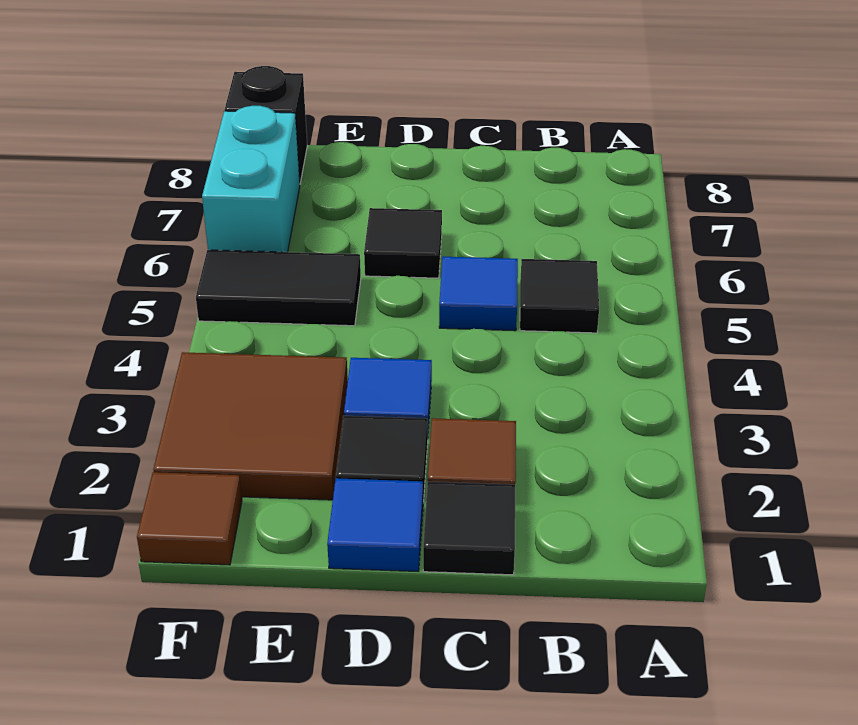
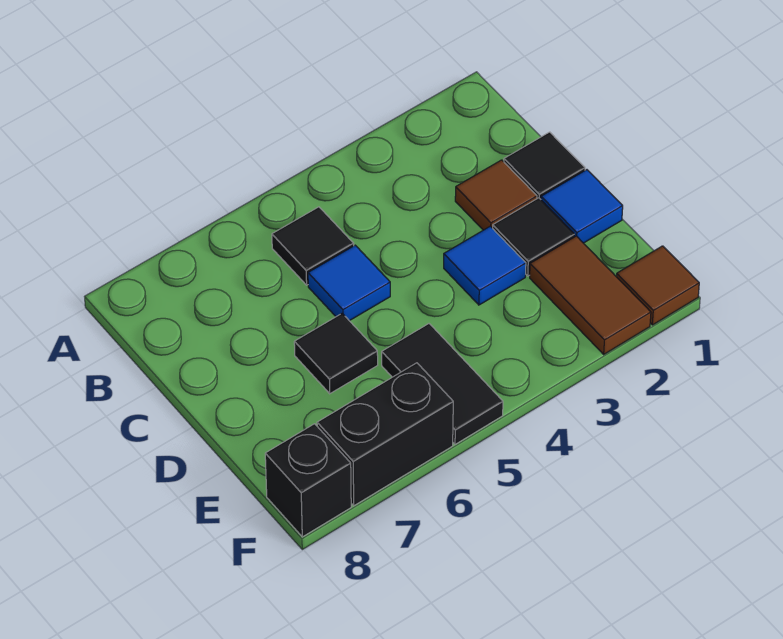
brown 2x2 tile [153,352,348,500] -> brown 1x2 tile [530,236,651,354]
cyan 1x2 brick [202,106,300,252] -> black 1x2 brick [317,363,453,506]

